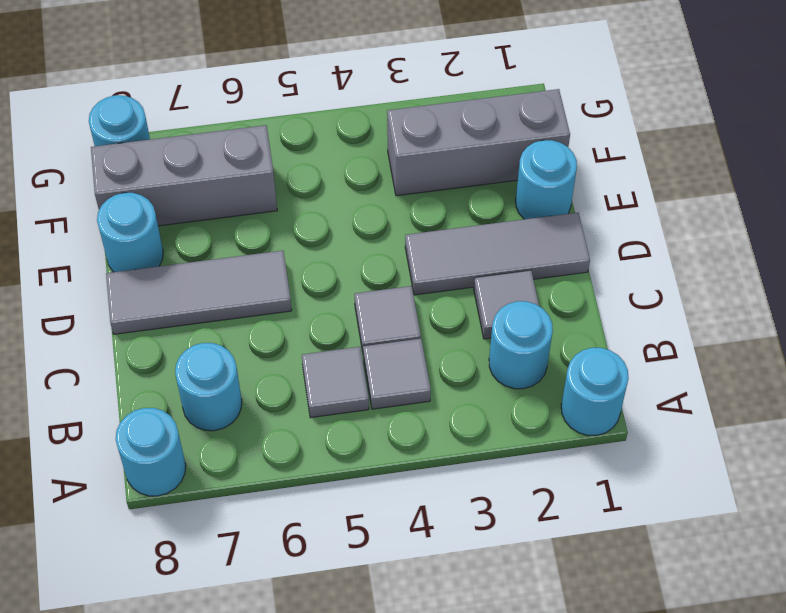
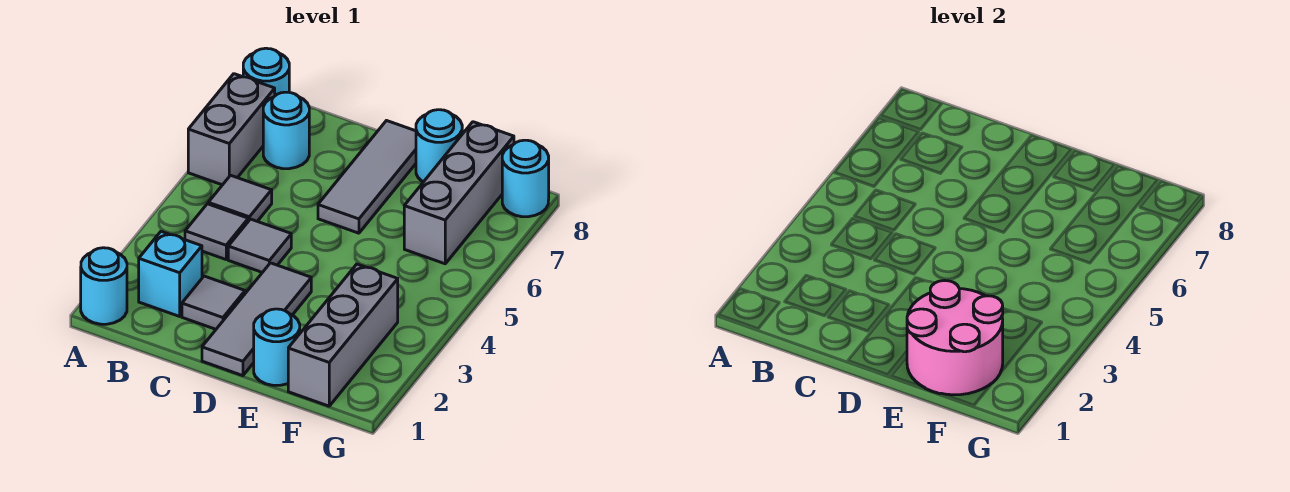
none -> grey 1x2 brick [188,74,275,185]
cyan 1x1 round brick [489,301,553,389] -> cyan 1x1 brick [139,231,202,316]
none -> pink 2x2 round brick [907,281,1003,395]

